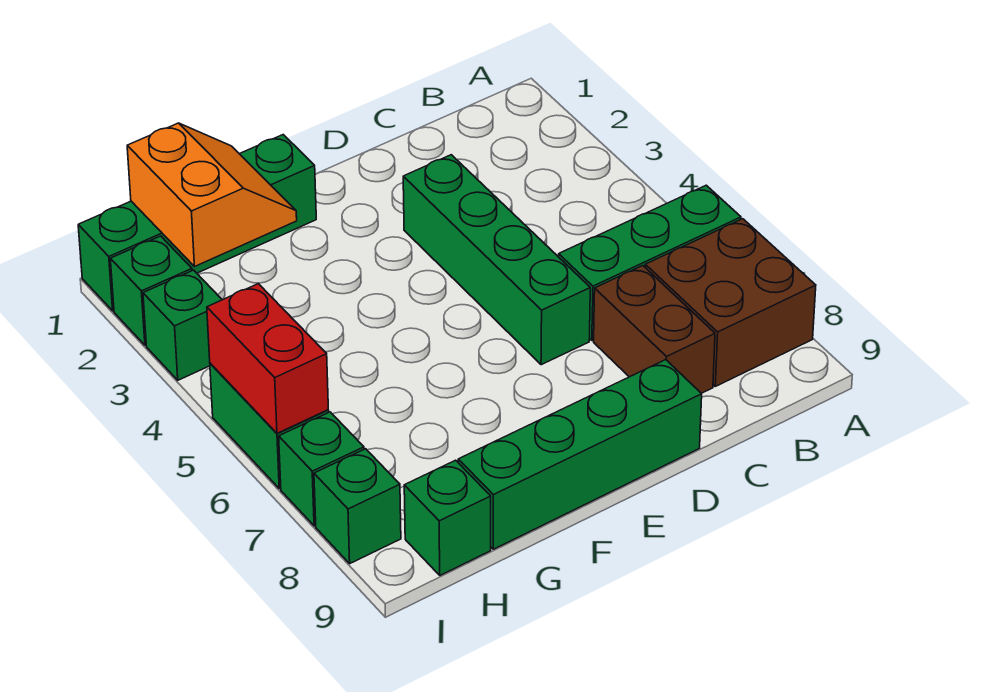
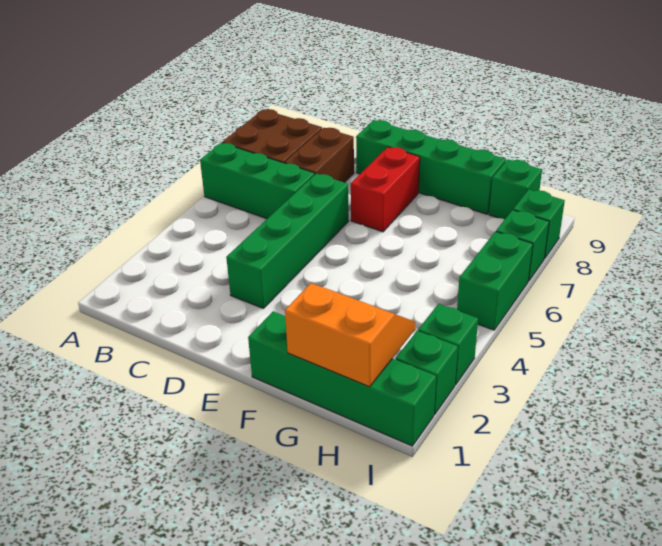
orange 2x2 slope [127,123,297,266] -> orange 2x2 slope turned to [285,283,415,387]
red 1x2 brick [207,284,328,433] -> red 1x2 brick moved to [351,147,420,232]

